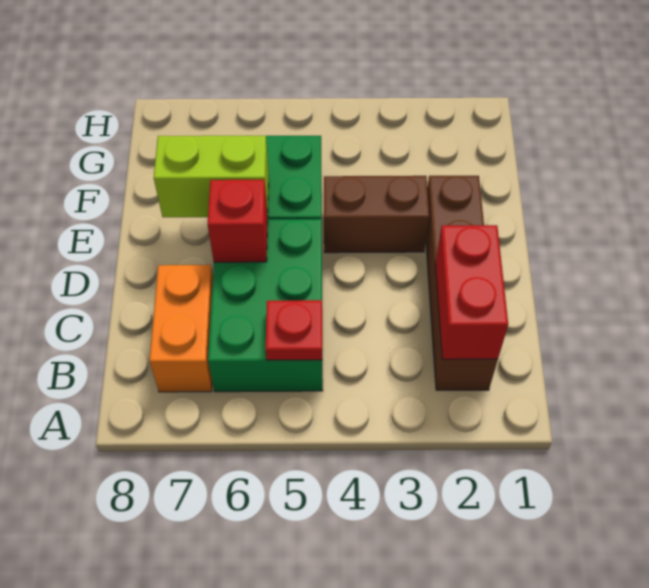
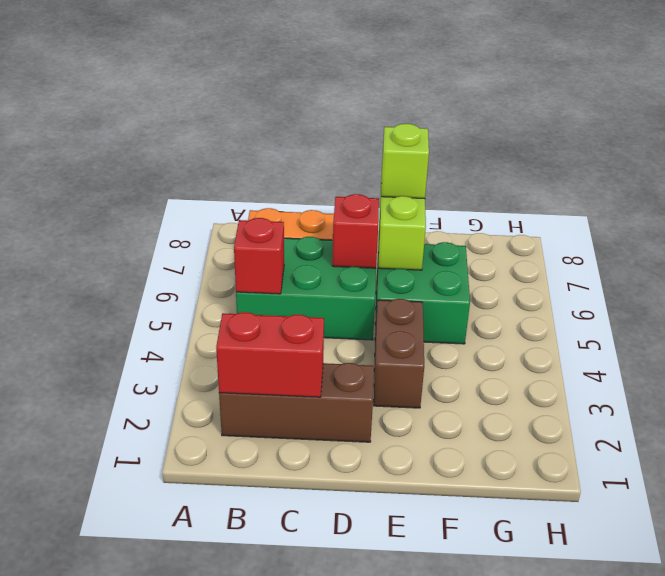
brown 1x4 brick [426,176,498,390] -> brown 1x3 brick [219,363,374,442]
red 1x1 plate [266,300,322,360] -> red 1x1 brick [234,218,284,294]
none -> lime 1x1 brick [381,124,429,199]

